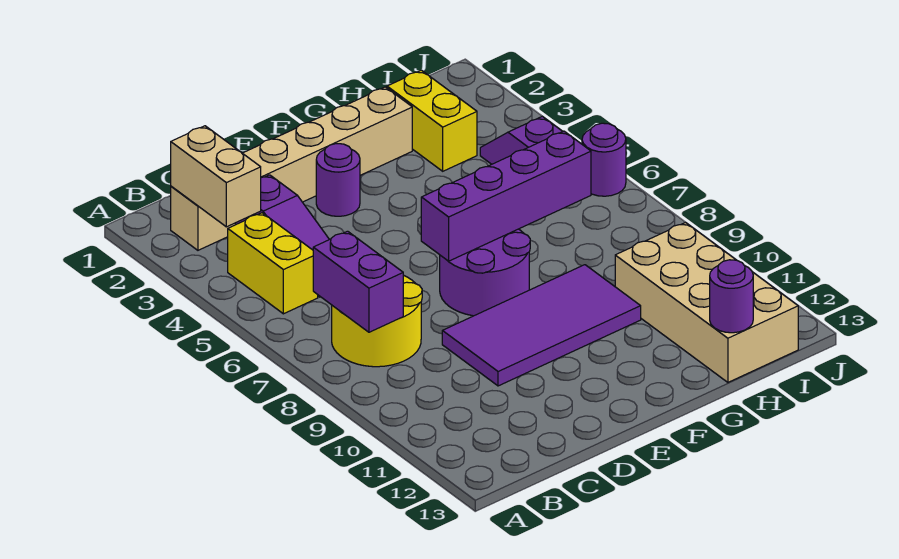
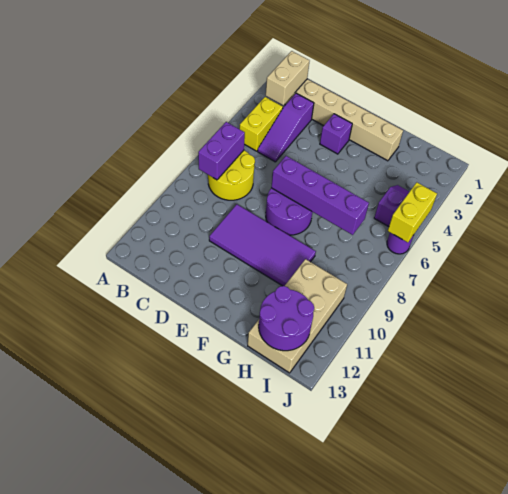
purple 1x1 round brick [316,144,360,216] -> purple 1x1 brick [320,114,352,154]
yellow 1x2 brick [387,70,477,171] -> yellow 1x2 brick moved to [388,182,437,242]
purple 1x1 round brick [710,260,753,333] -> purple 2x2 round brick [259,286,314,351]

